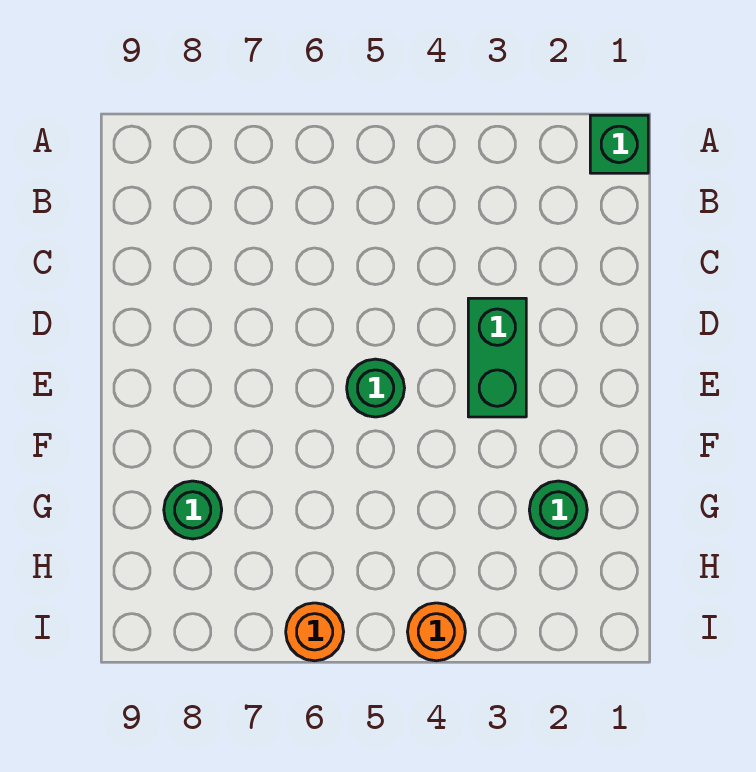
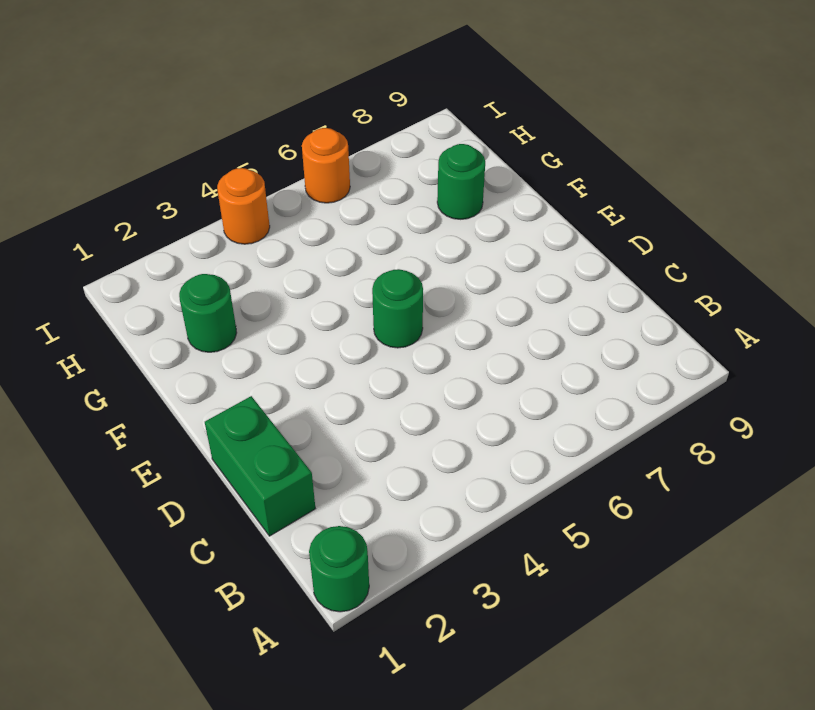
green 1x1 brick [590,115,648,173] -> green 1x1 round brick [309,526,369,612]
green 1x2 brick [468,298,526,417] -> green 1x2 brick moved to [205,396,315,536]

